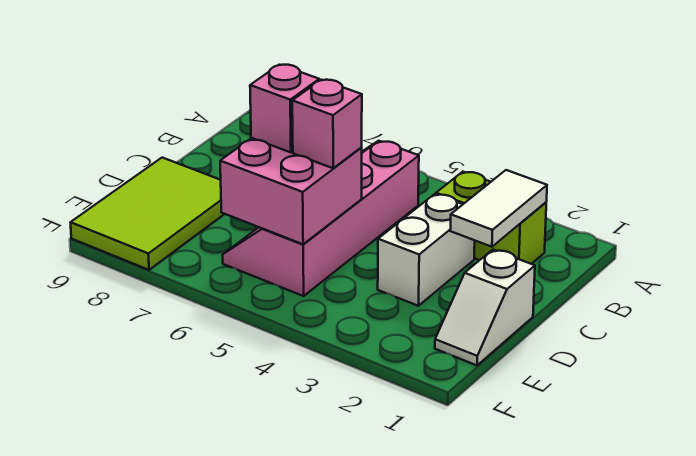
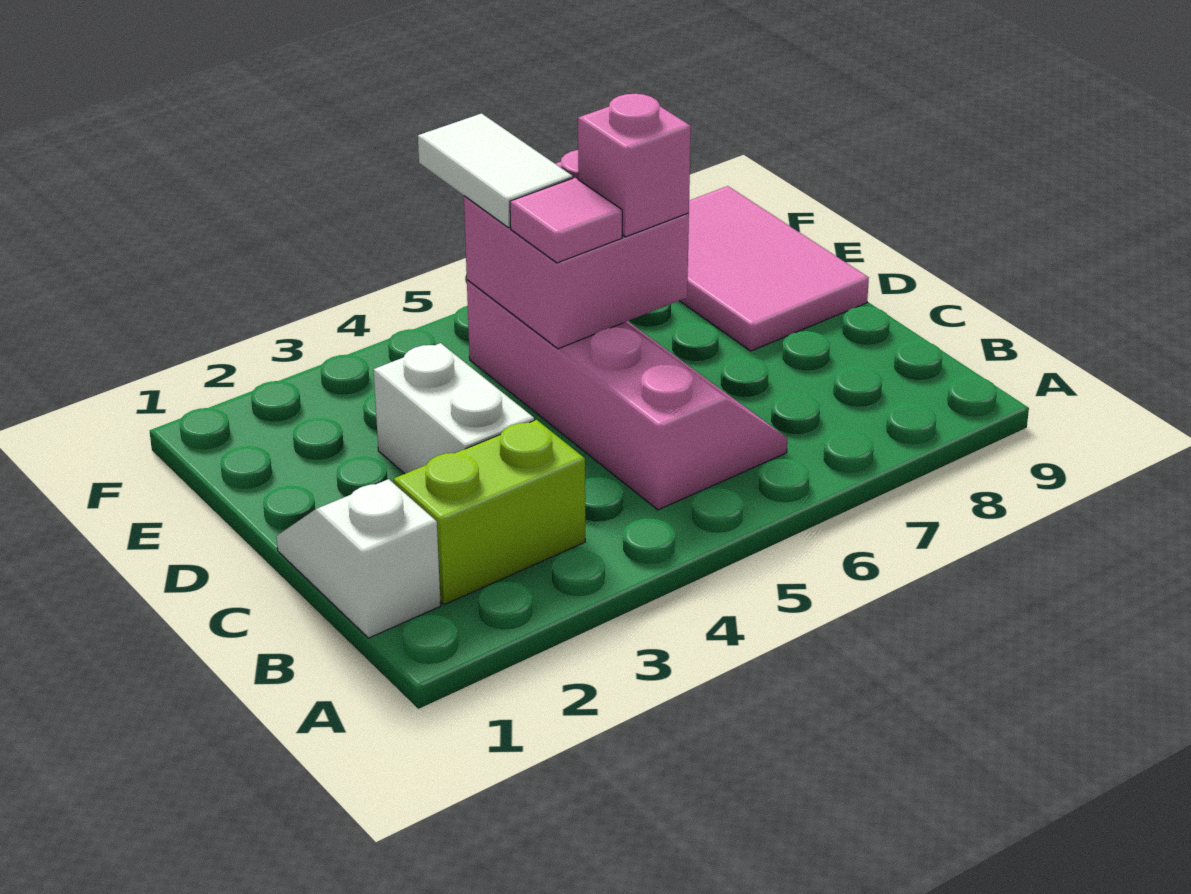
white 1x2 tile [450,170,547,247] -> white 1x2 tile moved to [418,114,573,228]
white 1x2 slope [435,250,535,365] -> white 1x2 slope moved to [276,479,441,638]
pink 1x1 brick [292,80,362,168] -> pink 1x1 tile [510,178,622,263]
lime 2x3 tile [71,158,224,270] -> pink 2x3 tile [679,186,869,351]

